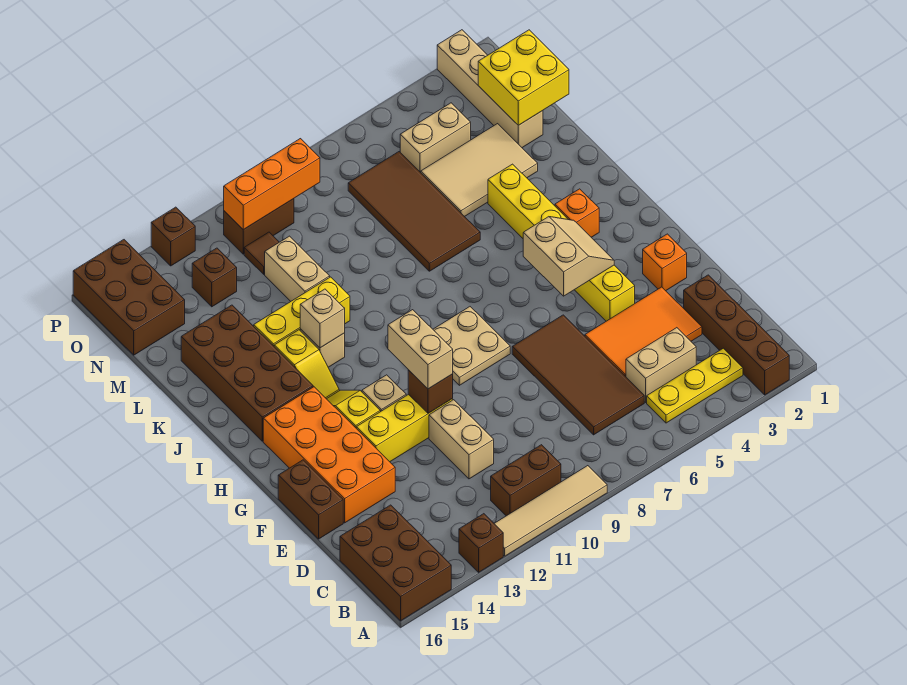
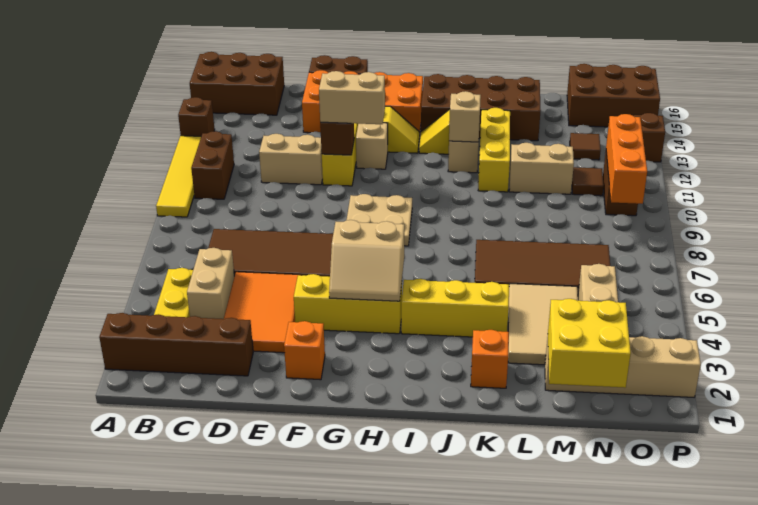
tan 1x4 tile [494,466,607,556] -> yellow 1x4 tile [156,136,201,217]
orange 1x1 brick [555,189,599,237] -> orange 1x1 brick moved to [471,330,509,388]
brown 1x1 brick [192,248,237,307] -> brown 1x1 tile [570,133,601,160]

